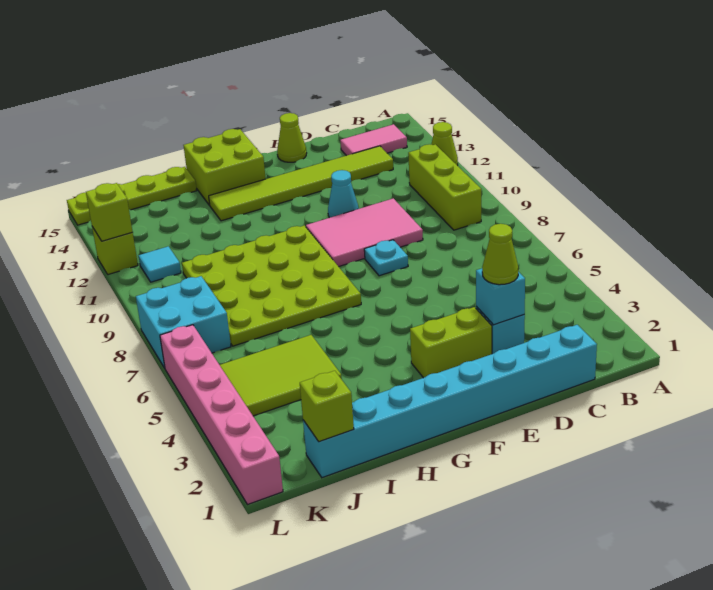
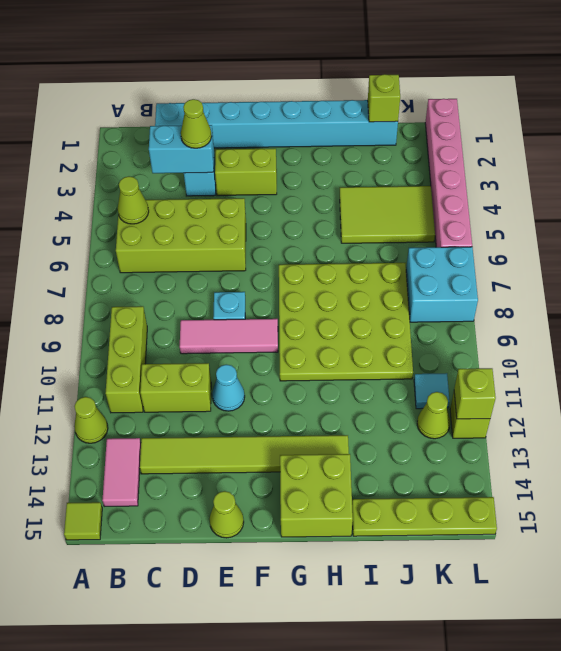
none -> lime 1x1 tile [64,502,102,540]
none -> lime 2x4 brick [116,198,246,273]
none -> lime 1x1 cone [118,176,149,224]
pink 1x2 tile [340,124,407,156] -> pink 1x2 tile turned to [102,438,141,506]
none -> lime 1x2 brick [140,363,211,412]
cyan 1x1 brick [476,268,525,325] -> cyan 1x2 brick [149,125,214,173]
pink 2x3 tile [306,198,423,267] -> pink 1x3 tile [180,319,278,354]
none -> lime 1x1 cone [417,392,450,439]

